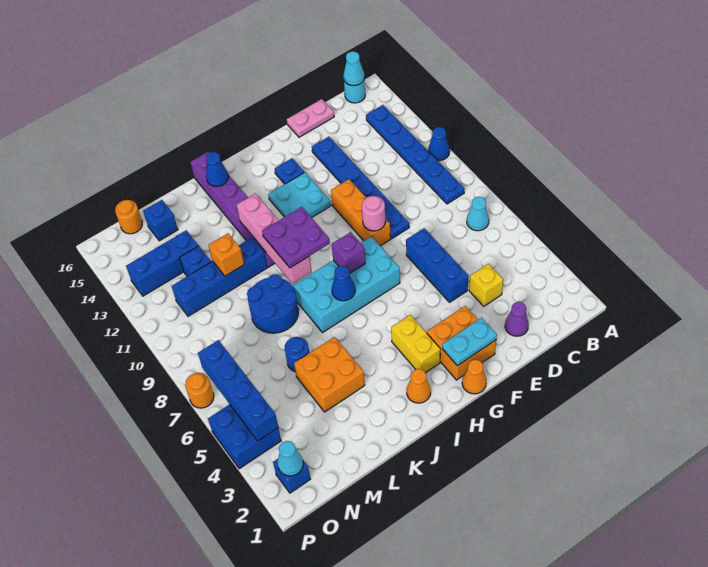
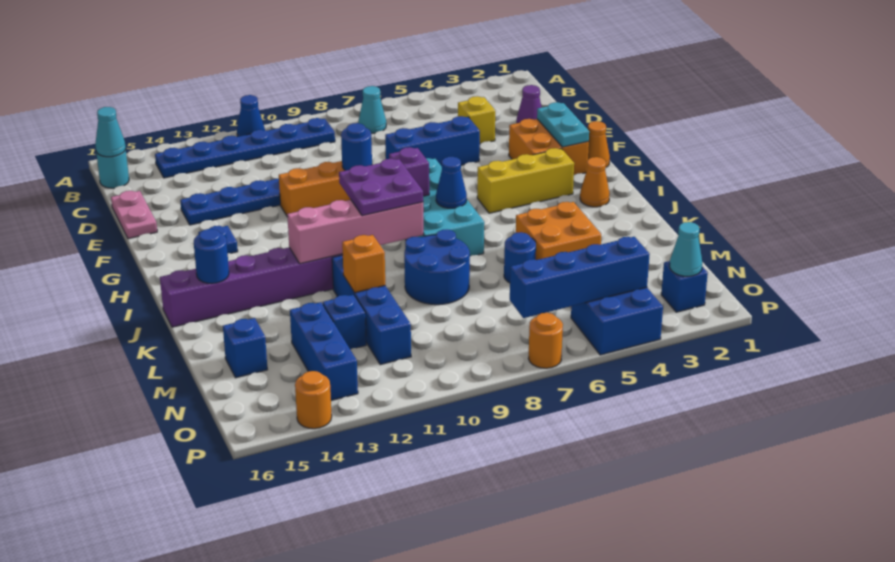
pink 1x1 round brick [362,196,386,231] -> blue 1x1 round brick [341,123,372,171]
cyan 2x2 plate [268,172,331,218] -> none
yellow 1x2 brick [391,315,440,373] -> yellow 1x3 brick [477,148,574,213]
blue 1x1 cone [206,152,228,187] -> blue 1x1 round brick [194,229,229,283]
orange 1x1 round brick [115,200,142,234] -> orange 1x1 round brick moved to [295,371,332,429]

